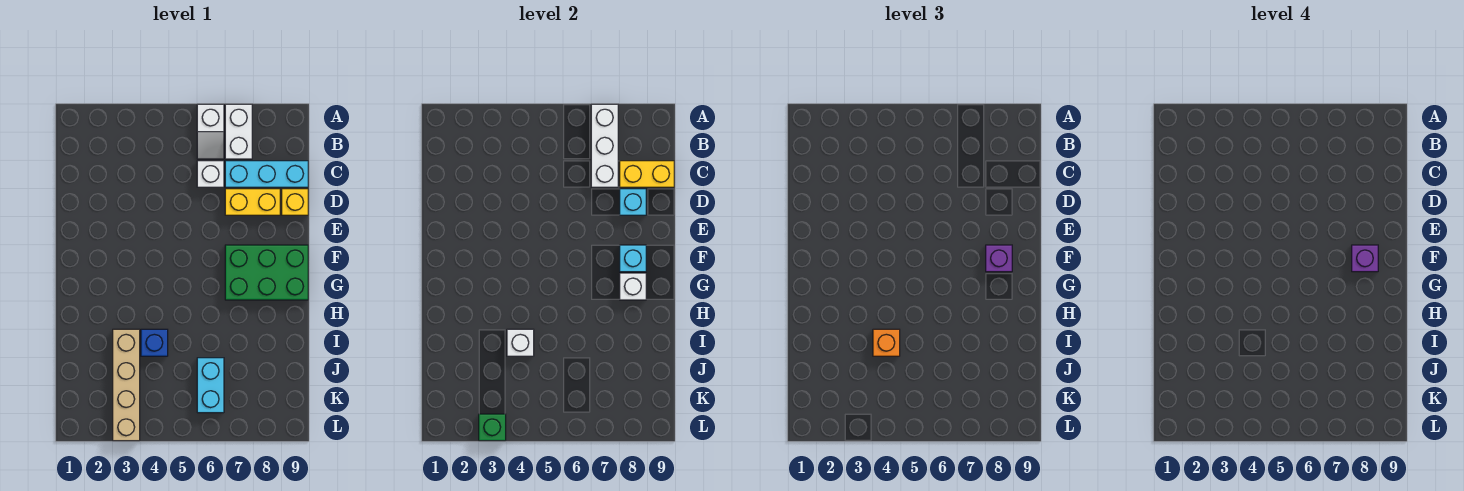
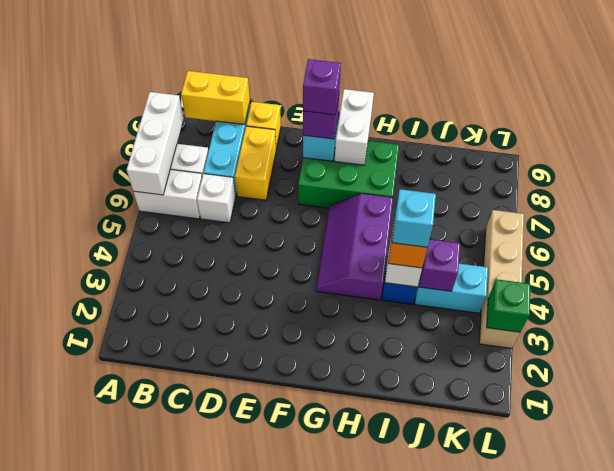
white 1x2 slope [197,104,224,159] -> white 1x2 brick [133,170,202,219]
white 1x3 brick [591,104,618,187] -> white 1x3 brick turned to [127,92,184,195]
yellow 1x2 brick [620,161,674,187] -> yellow 1x2 brick turned to [181,71,250,125]
cyan 1x1 brick [620,189,646,215] -> cyan 1x1 brick moved to [392,189,436,247]
green 2x3 brick [225,245,308,300] -> green 2x3 brick turned to [298,141,399,208]
none -> purple 2x3 slope [316,194,393,300]
white 1x1 brick [620,273,646,300] -> white 1x2 brick [335,89,374,165]
tan 1x4 brick [113,329,140,441] -> tan 1x4 brick turned to [479,210,524,348]
none -> purple 1x1 brick [419,239,460,291]
cyan 1x2 brick [197,358,224,413] -> cyan 1x2 brick moved to [415,264,488,313]

